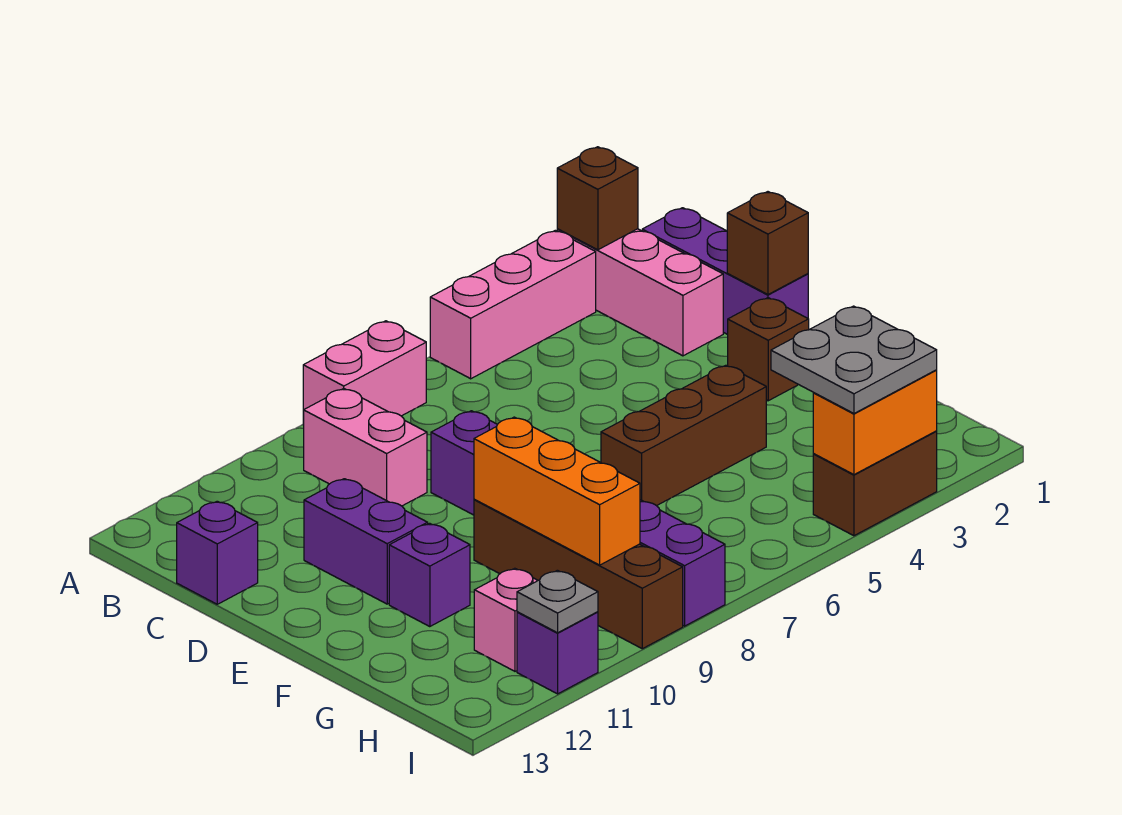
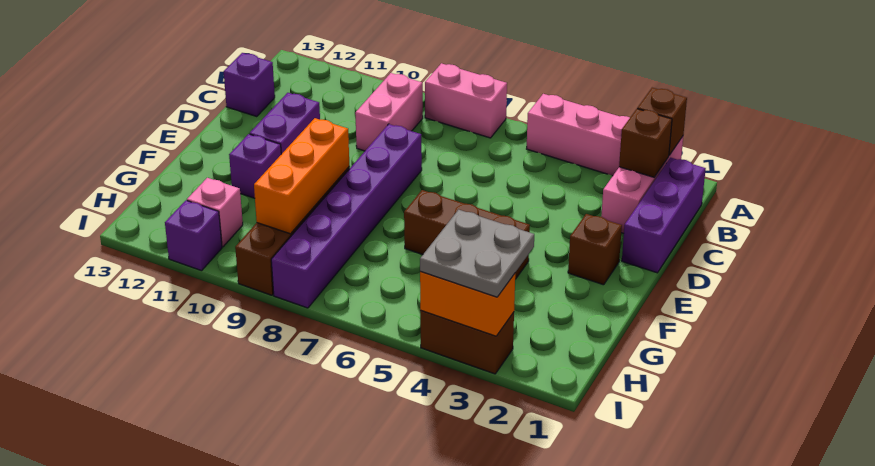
brown 1x1 brick [727,192,808,295] -> brown 1x1 brick moved to [619,109,672,177]
grey 1x1 plate [517,570,598,633] -> none

